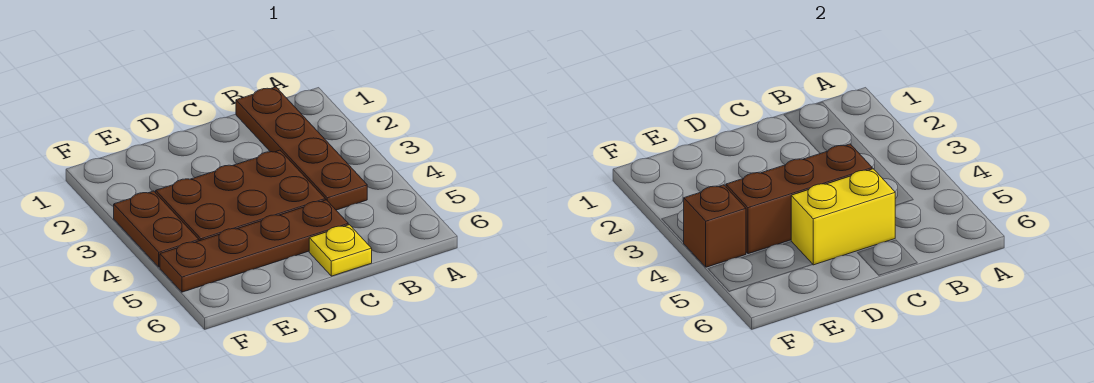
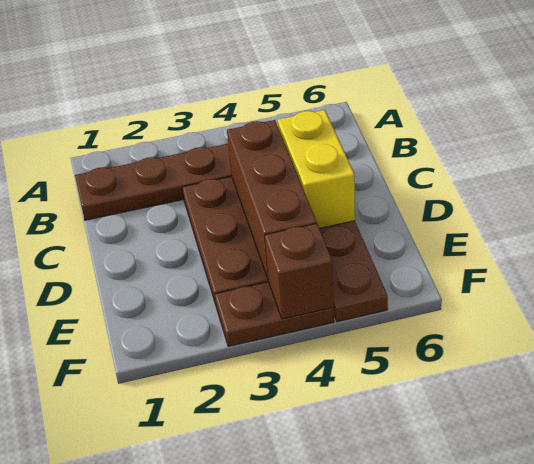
yellow 1x1 plate [309,225,372,276] -> none

